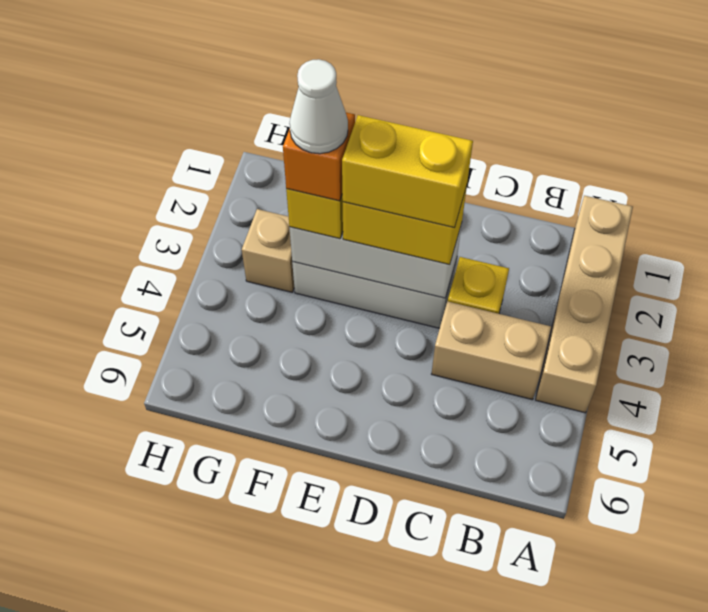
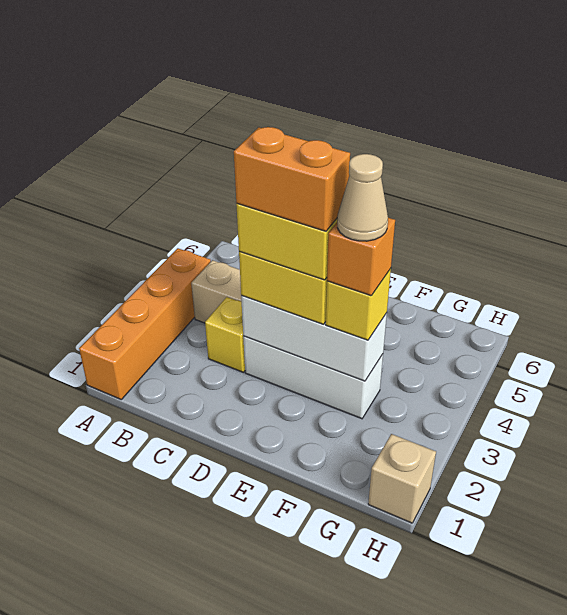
tan 1x4 brick [536,196,633,413] -> orange 1x4 brick [79,248,211,399]
none -> orange 1x2 brick [234,127,350,231]
white 1x1 cone [290,59,348,154] -> tan 1x1 cone [337,154,388,241]
tan 1x1 brick [242,209,294,292] -> tan 1x1 brick moved to [368,434,436,523]

